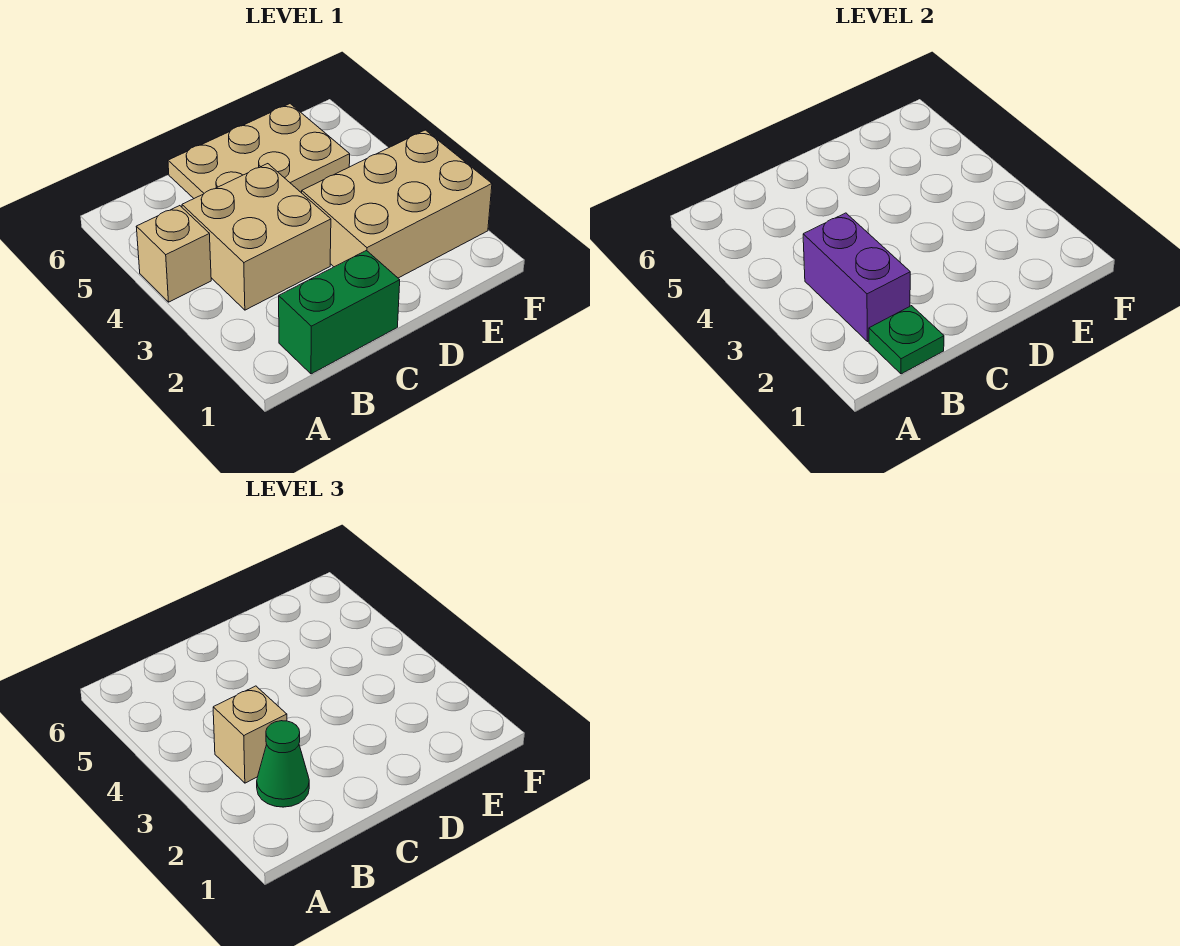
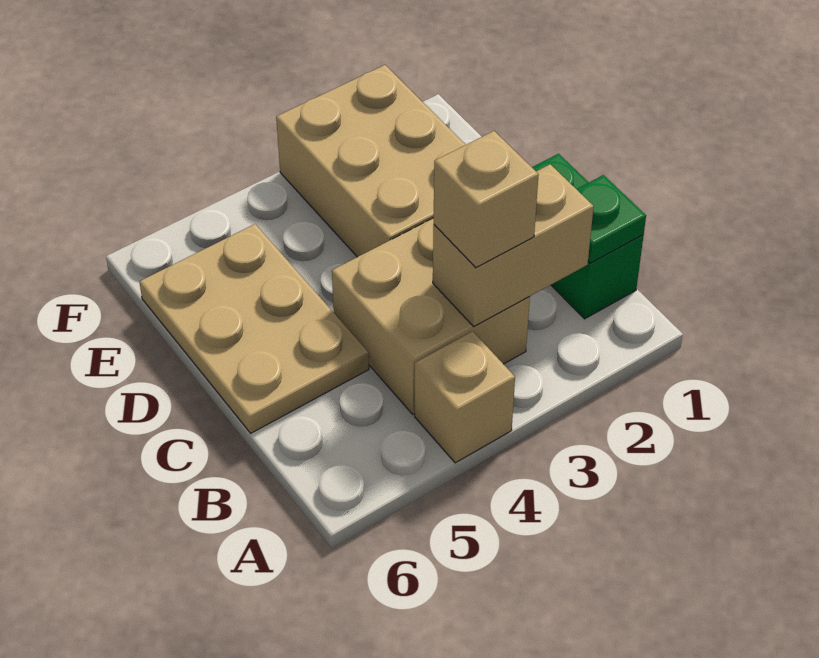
purple 1x2 brick [803,213,910,342] -> tan 1x2 brick [433,164,594,326]
green 1x1 cone [257,721,309,807] -> none

